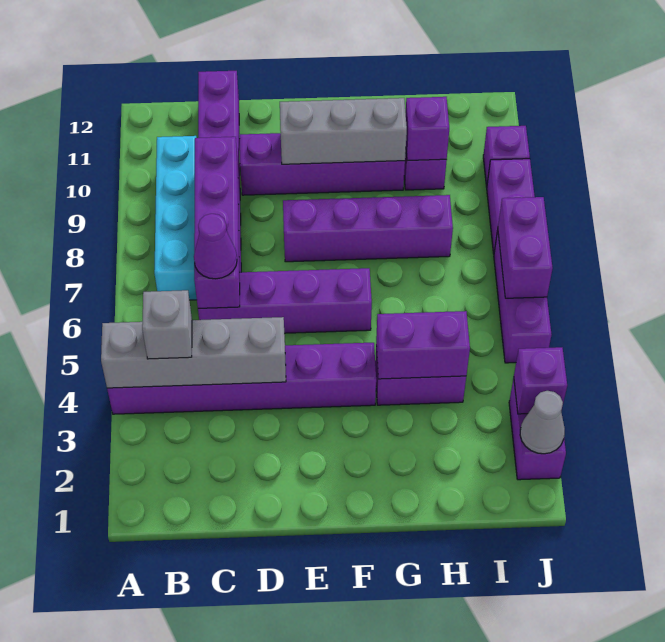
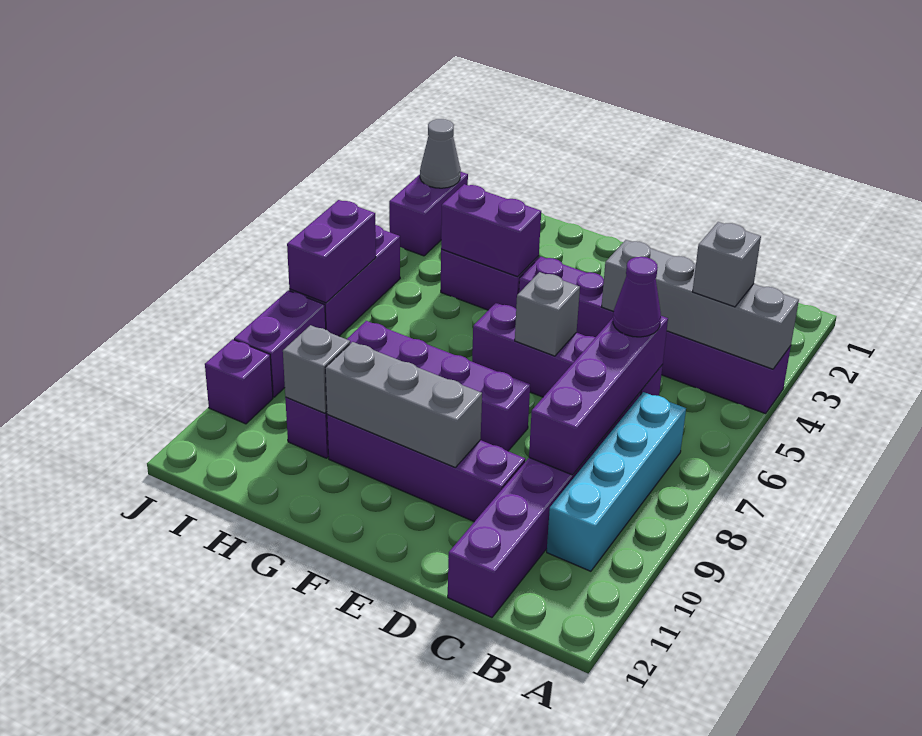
none -> grey 1x1 brick [515,272,580,356]
purple 1x1 brick [406,97,449,161] -> grey 1x1 brick [283,325,350,413]
purple 1x1 brick [514,347,567,414] -> none

